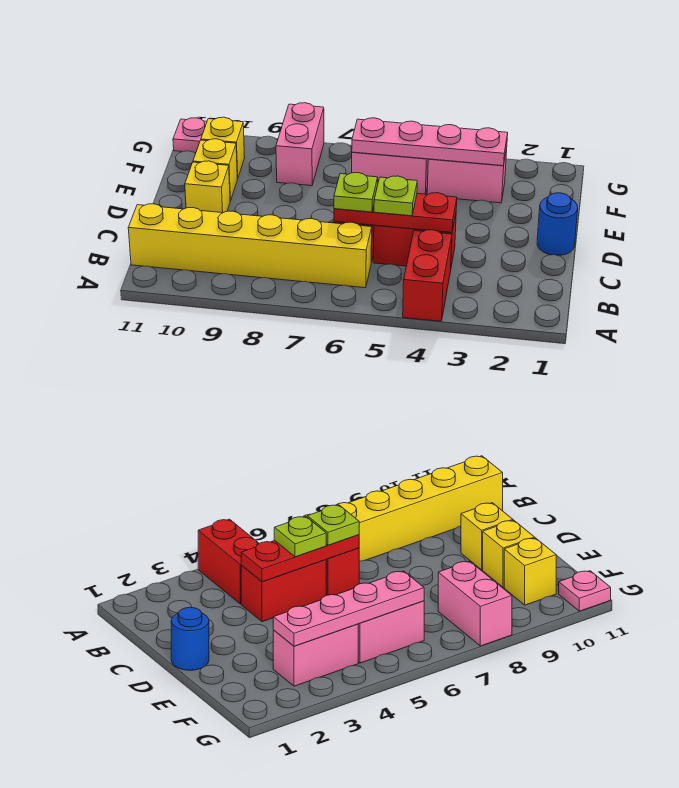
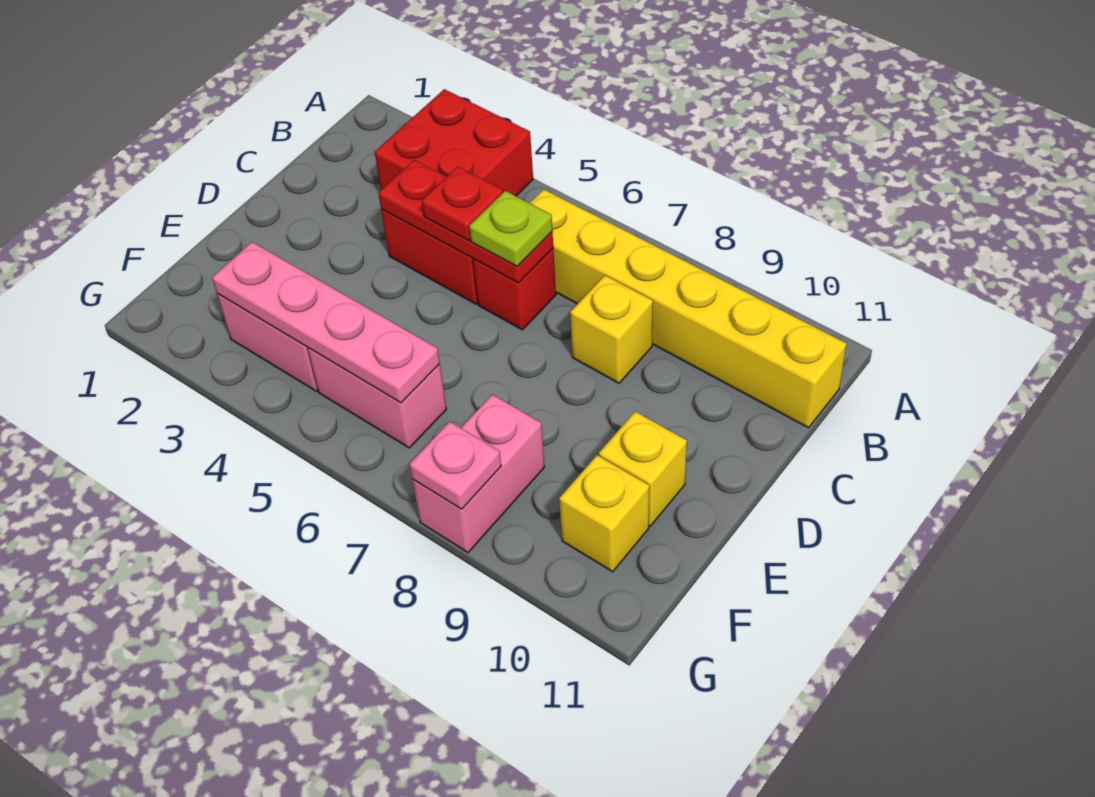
red 1x2 brick [403,230,452,321] -> red 2x2 brick [375,89,533,196]
lime 1x1 plate [374,176,417,216] -> red 1x1 plate [422,167,503,240]
blue 1x1 round brick [537,193,578,255] -> none
yellow 1x1 brick [185,161,230,213] -> yellow 1x1 brick moved to [570,275,653,383]
pink 1x1 plate [173,118,207,153] -> pink 1x1 plate moved to [409,422,501,509]

